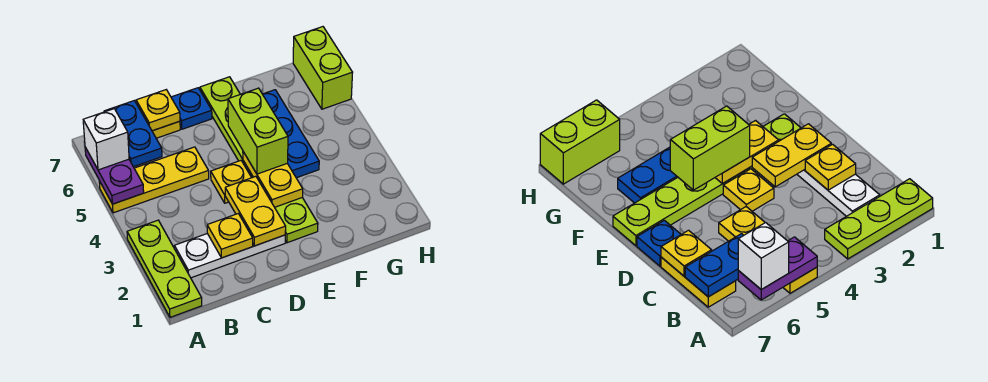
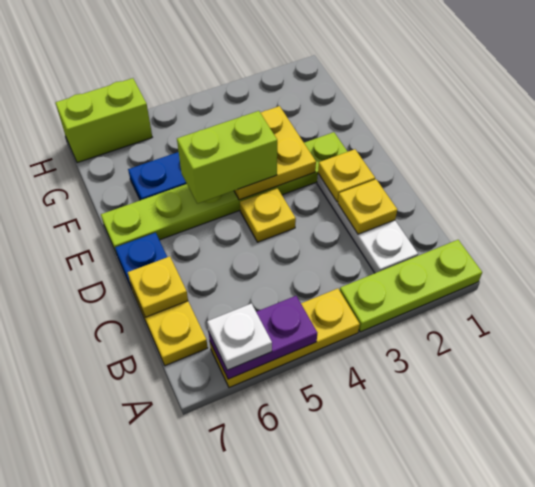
yellow 1x3 plate [99,147,209,213] -> yellow 1x3 plate turned to [210,289,360,388]
white 1x1 brick [83,109,129,170] -> white 1x1 plate [207,303,272,370]
blue 1x2 plate [104,101,162,167] -> none
yellow 1x2 plate [225,176,286,246] -> yellow 1x1 plate [318,149,375,202]
yellow 1x2 plate [243,152,303,207] -> yellow 2x2 plate [234,106,316,200]

